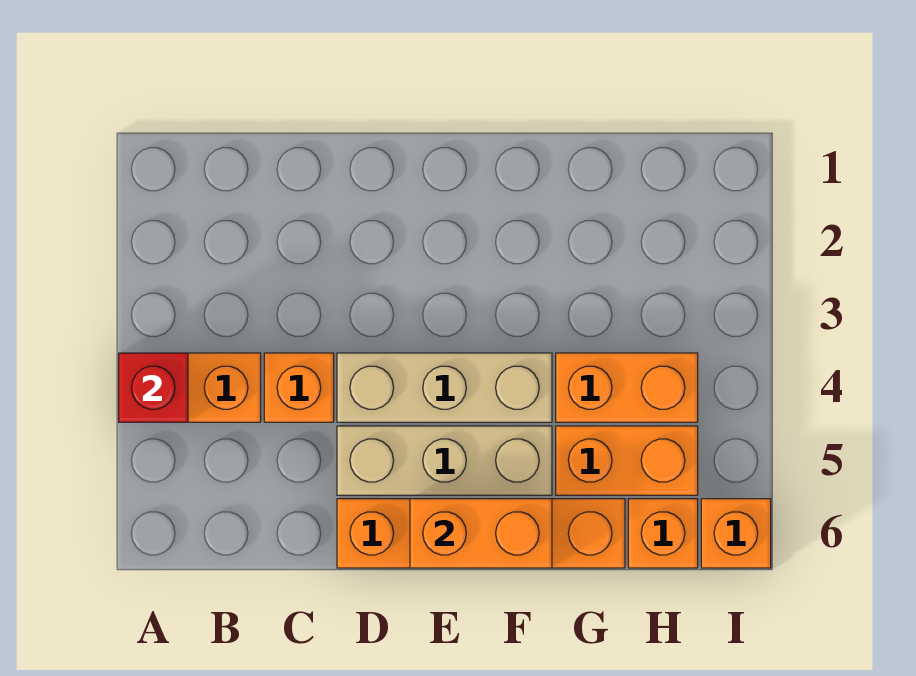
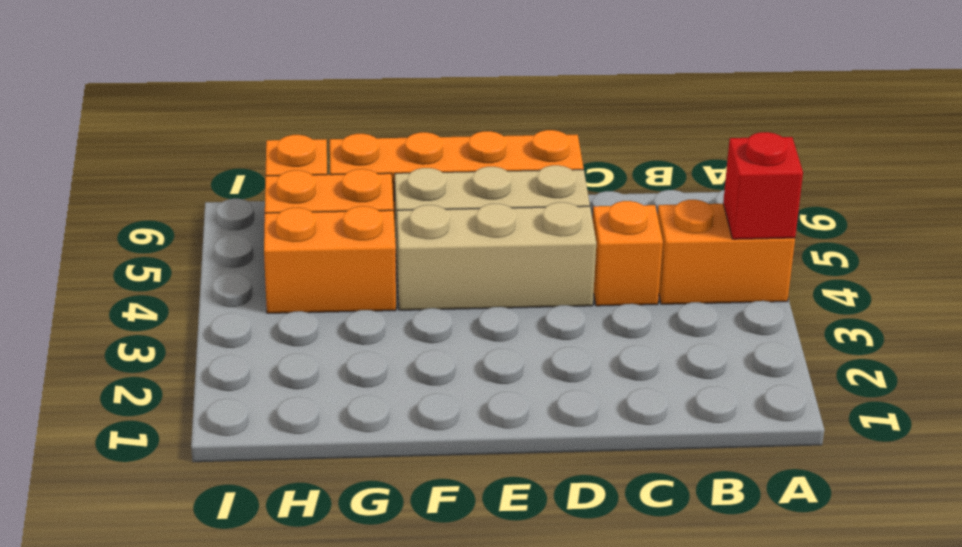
orange 1x2 brick [410,499,552,568] -> none
orange 1x1 brick [701,499,771,568] -> none

